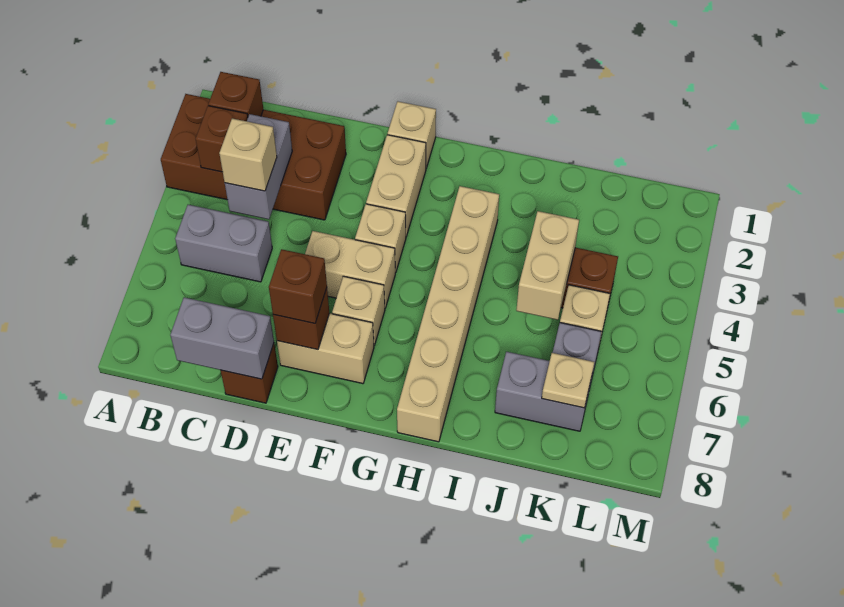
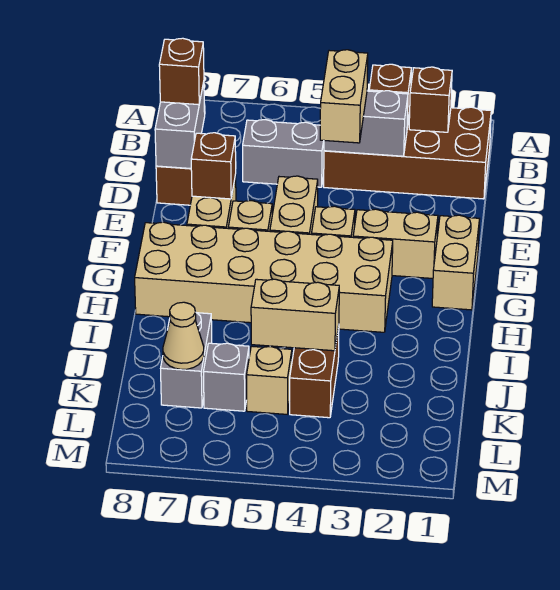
brown 2x4 brick [161,94,346,220] -> brown 2x4 brick turned to [324,107,491,199]
grey 1x2 brick [175,205,272,282] -> grey 1x2 brick turned to [243,120,324,187]
tan 1x1 brick [219,118,277,191] -> tan 1x2 brick [320,50,368,143]
brown 1x1 brick [269,249,327,323] -> brown 1x1 brick moved to [159,38,204,105]
tan 1x1 brick [388,102,436,168] -> tan 1x2 brick [432,215,479,310]
tan 1x6 brick [397,186,499,442] -> tan 2x6 brick [135,222,393,332]
tan 1x1 plate [542,353,594,408] -> tan 1x1 cone [163,302,204,369]

